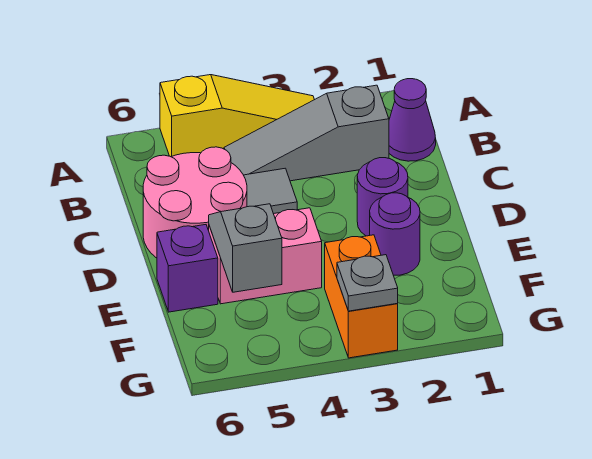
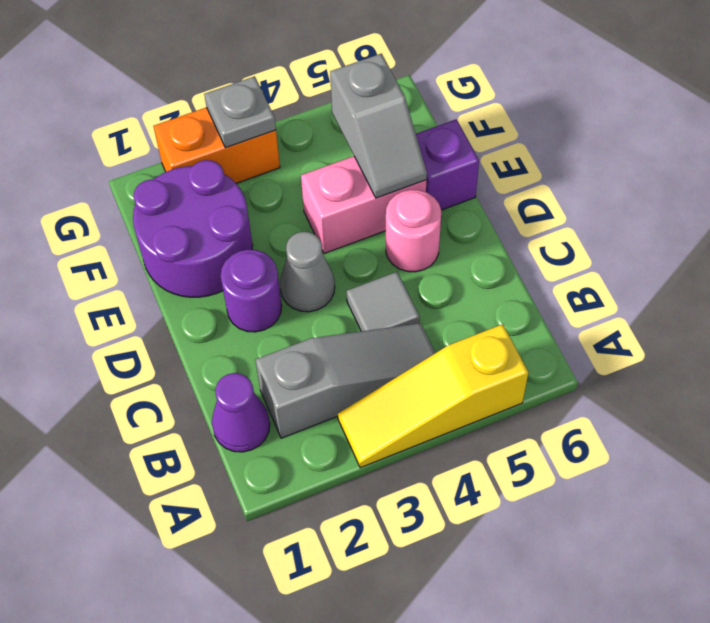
pink 2x2 round brick [143,147,247,258] -> pink 1x1 round brick [386,190,441,272]
none -> grey 1x1 cone [280,232,335,312]
purple 1x1 round brick [370,193,420,275] -> purple 2x2 round brick [133,160,253,297]
orange 1x2 brick [325,235,398,358] -> orange 1x2 brick turned to [153,107,280,183]

